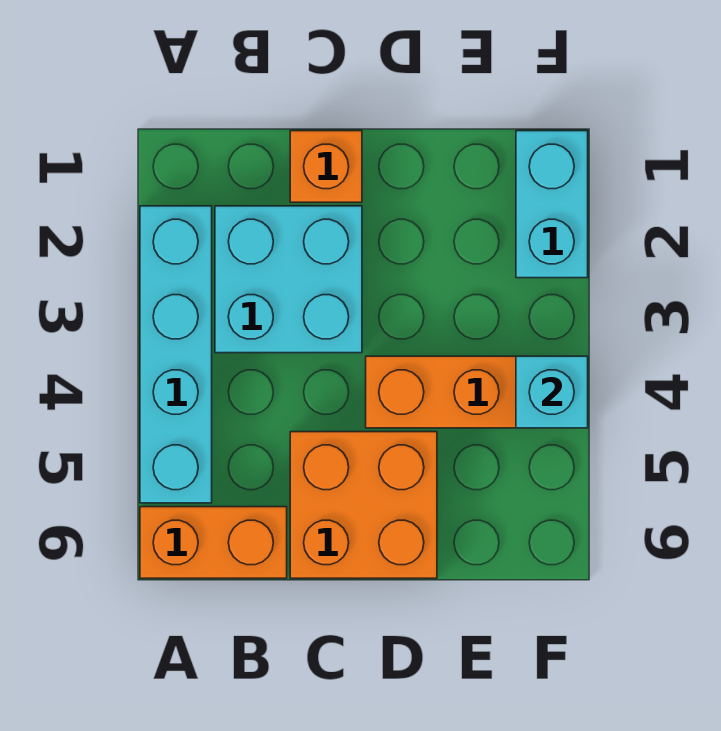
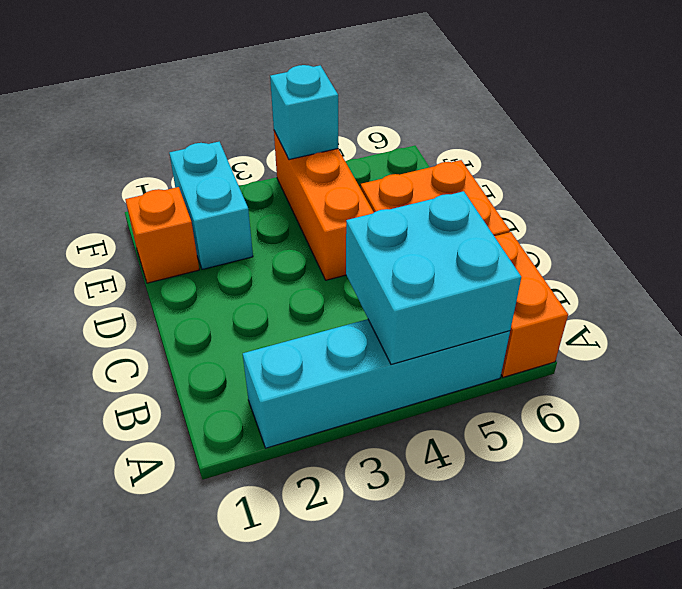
cyan 2x2 brick [215,206,362,353] -> cyan 2x2 brick moved to [346,191,521,365]
orange 1x1 brick [290,131,362,202] -> orange 1x1 brick moved to [125,187,199,283]
cyan 1x2 brick [516,131,588,278] -> cyan 1x2 brick turned to [169,142,253,269]

